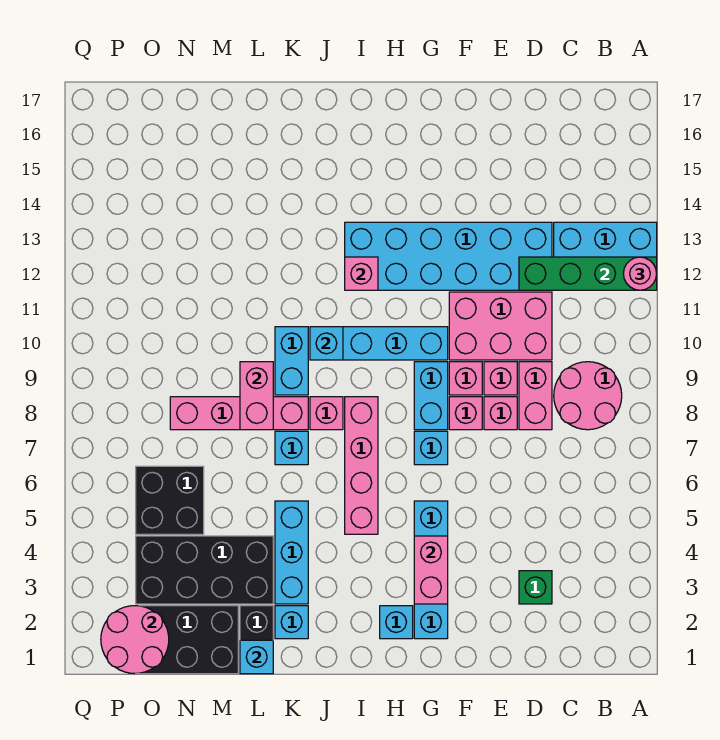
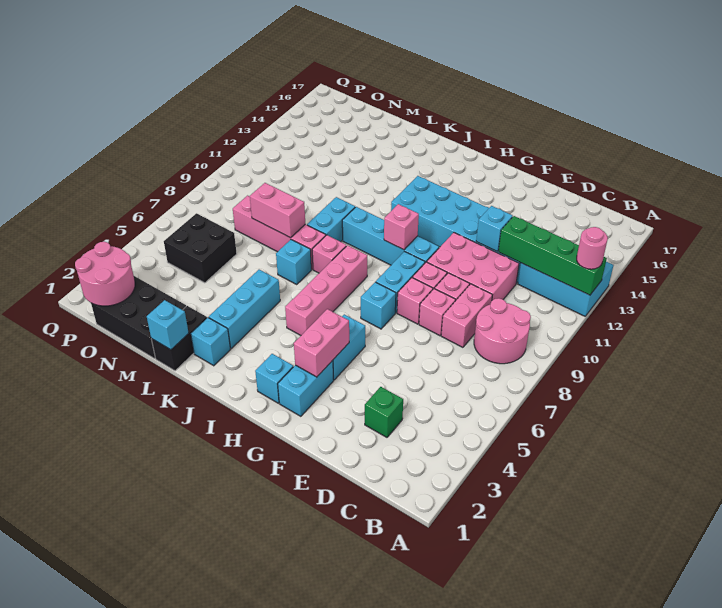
pink 1x1 brick [345,257,378,290] -> pink 1x1 brick moved to [384,204,419,250]
cyan 1x1 brick [310,327,343,360] -> cyan 1x1 brick moved to [476,206,513,251]
black 2x4 brick [136,536,273,604] -> none
pink 1x2 brick [240,362,273,430] -> pink 1x2 brick turned to [250,183,305,238]

